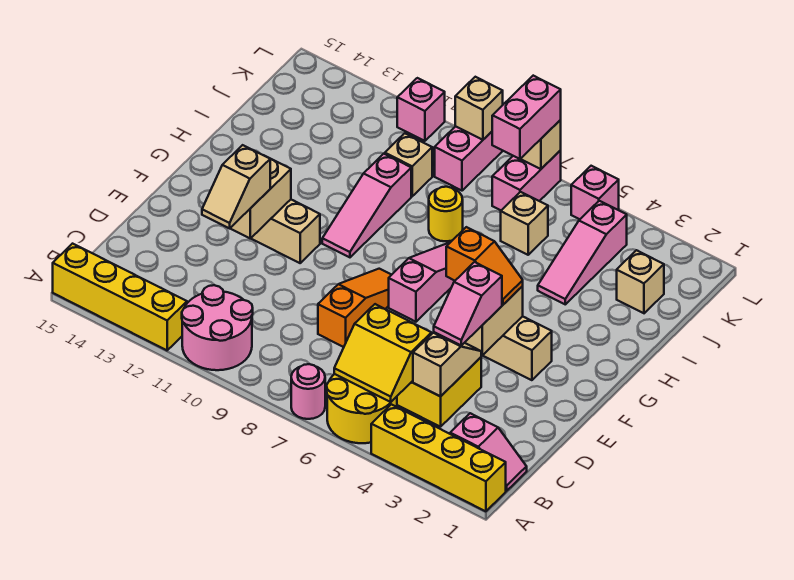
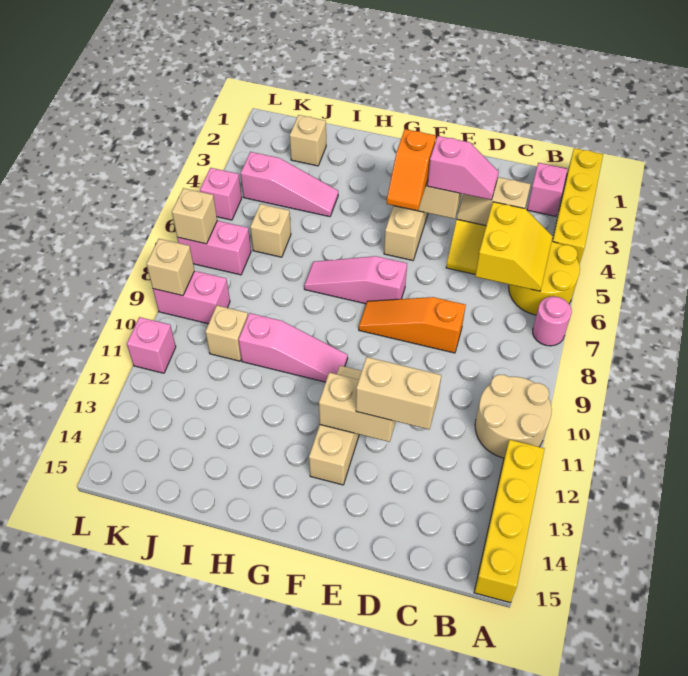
pink 2x2 round brick [182,285,253,370] -> tan 2x2 round brick [475,375,552,458]
tan 1x2 slope [202,145,270,228] -> tan 1x2 brick [356,357,441,429]
orange 1x2 slope [446,227,523,305] -> orange 1x2 slope turned to [387,129,436,211]
yellow 1x1 round brick [429,187,463,241] -> none
pink 1x2 brick [492,76,561,159] -> none

